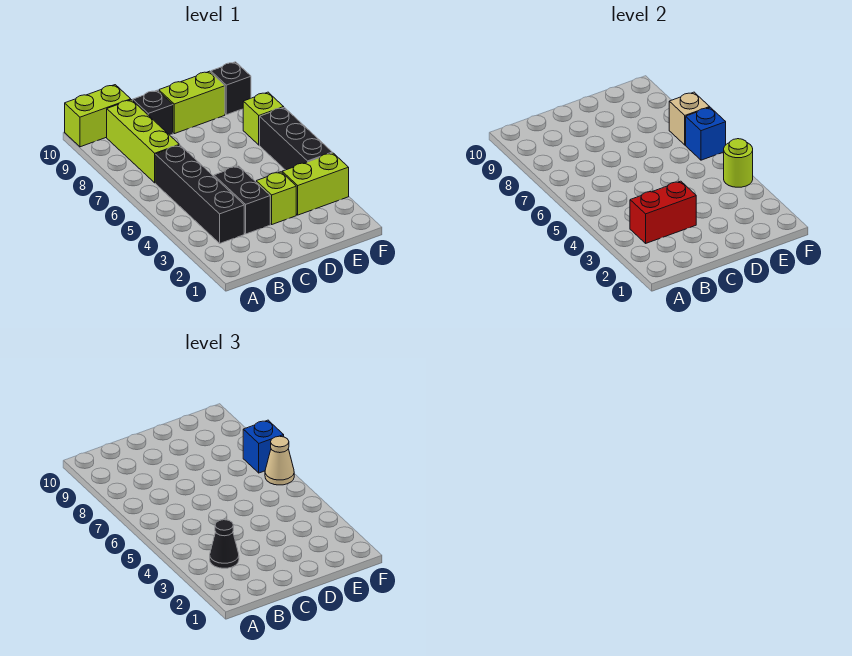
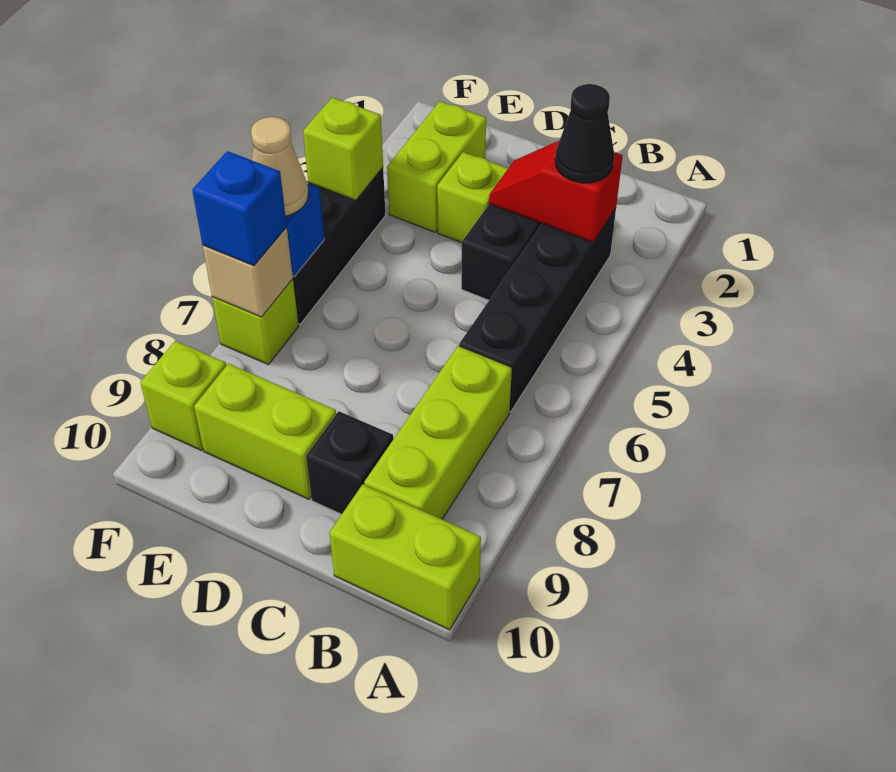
red 1x2 brick [630,181,696,243] -> red 1x2 slope [489,141,623,242]
lime 1x2 brick [282,153,349,215] -> lime 1x2 brick turned to [387,101,486,232]
lime 1x1 round brick [724,139,753,187] -> lime 1x1 brick [303,97,383,201]
black 1x1 brick [211,62,251,115] -> lime 1x1 brick [140,341,226,450]

